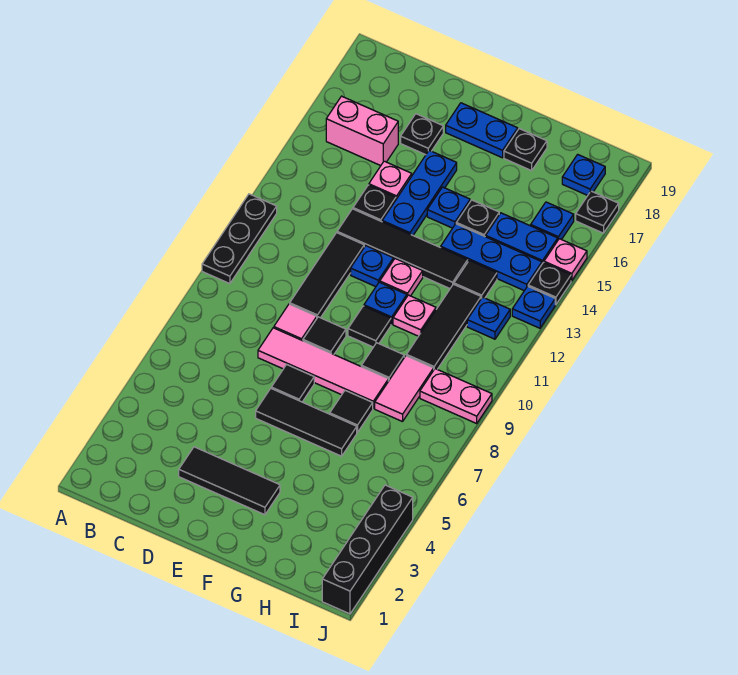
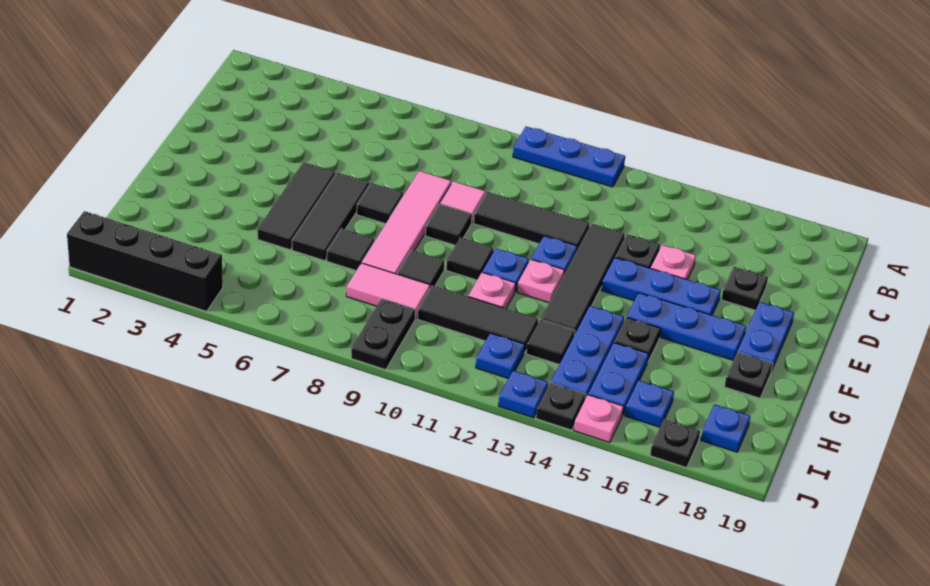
black 1x3 plate [202,194,277,284] -> blue 1x3 plate [513,127,625,187]
pink 1x2 brick [326,96,398,166] -> none
black 1x3 tile [179,447,280,515] -> black 1x3 tile moved to [258,162,335,250]
blue 1x1 plate [427,187,470,228] -> blue 1x3 plate [627,293,746,360]
pink 1x2 plate [420,369,492,423] -> black 1x2 plate [351,299,416,370]

